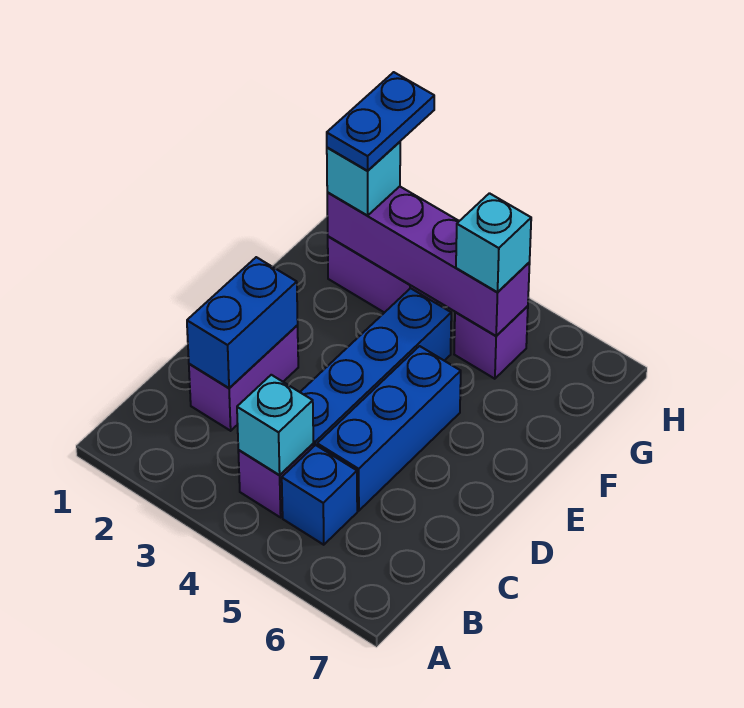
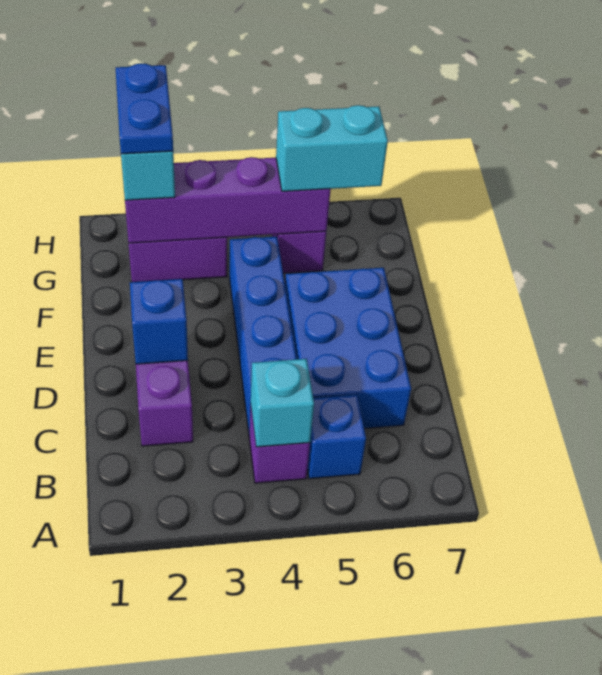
blue 1x2 brick [187,257,298,388] -> blue 1x1 brick [130,279,188,364]
blue 1x3 brick [317,346,461,511] -> blue 2x3 brick [285,268,411,428]
cyan 1x1 brick [456,193,531,292] -> cyan 1x2 brick [276,105,388,191]

